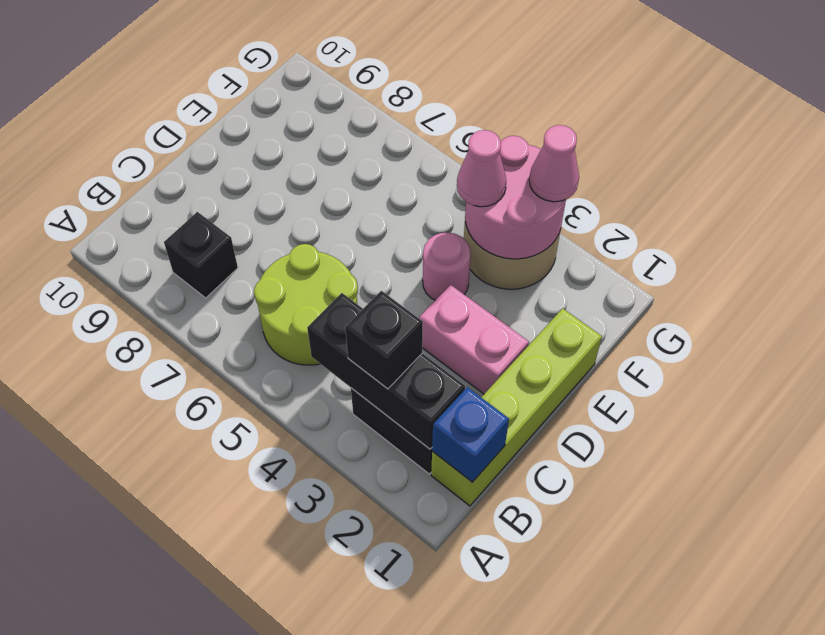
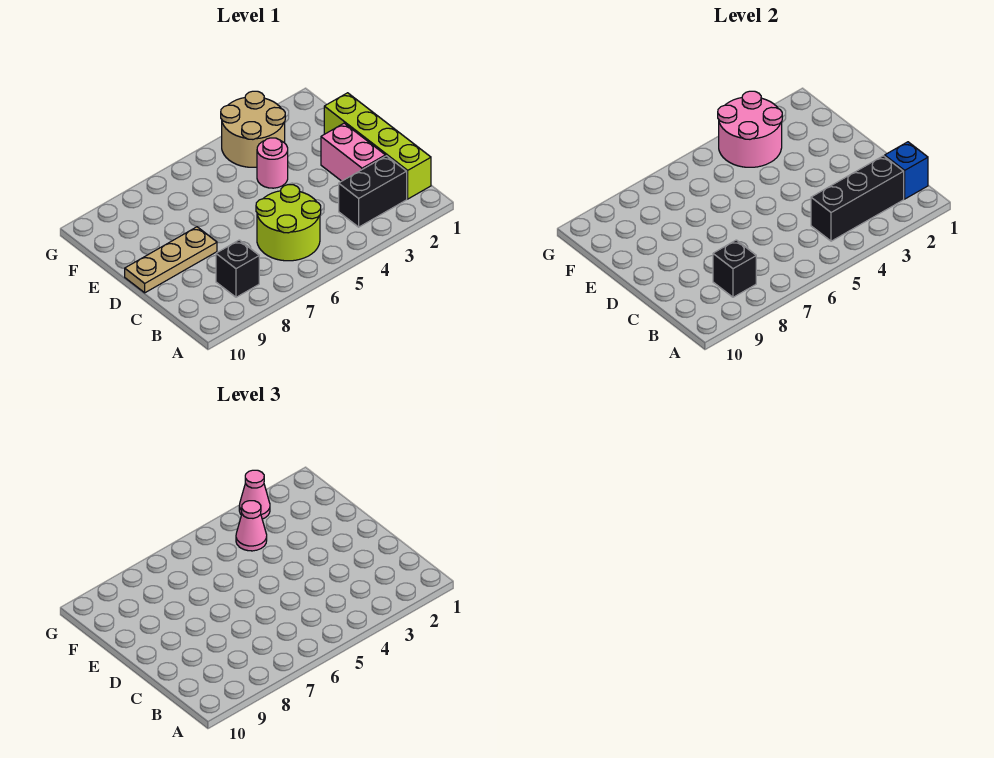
black 1x1 brick [345,291,423,389] -> black 1x1 brick moved to [713,240,756,297]
pink 1x2 brick [419,285,529,394] -> pink 1x2 brick turned to [321,123,385,181]
none -> tan 1x3 plate [125,227,217,293]

